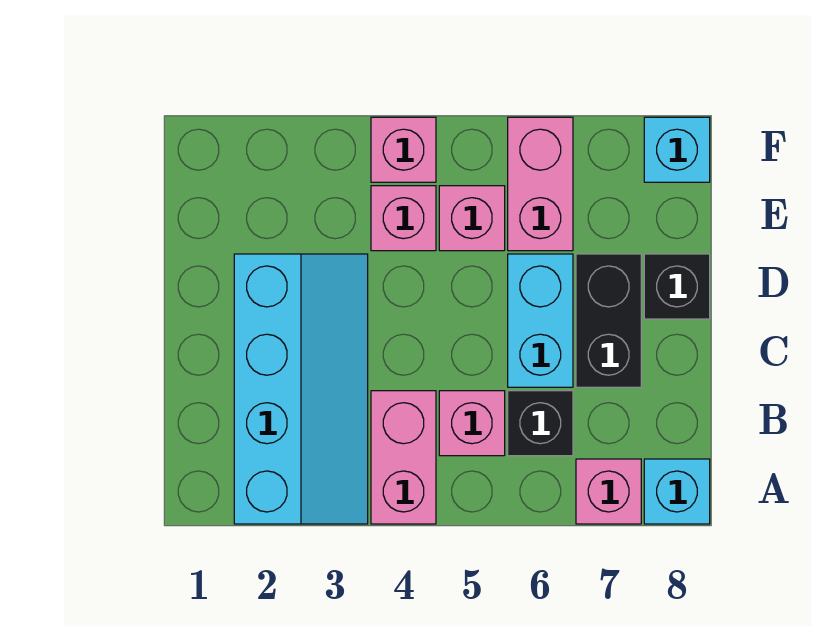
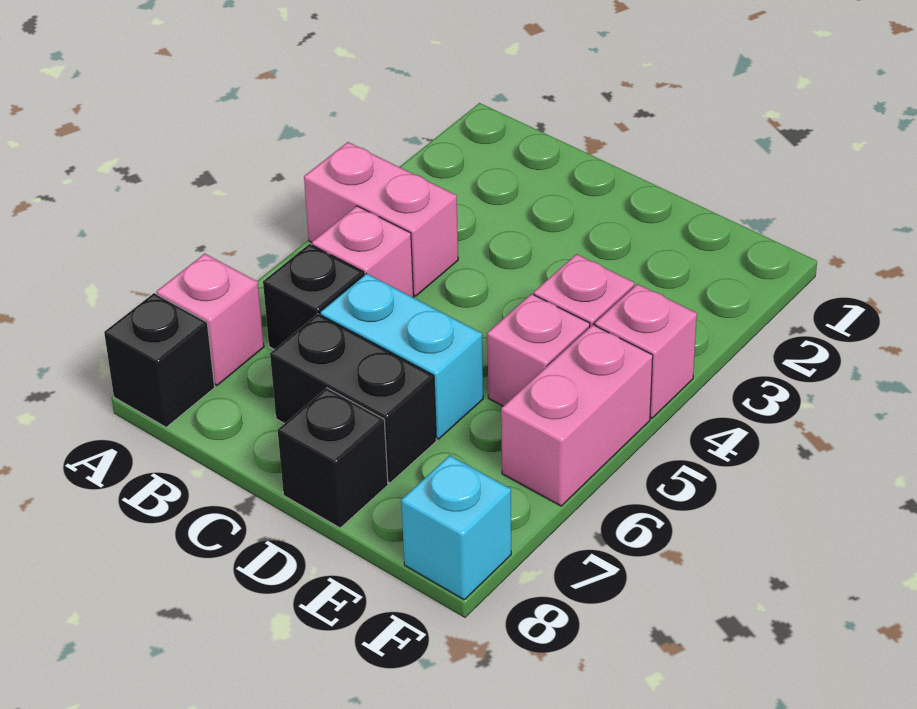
cyan 2x4 slope [234,254,368,524] -> none
cyan 1x1 brick [644,459,710,524] -> black 1x1 brick [104,293,215,427]
pink 1x2 brick [508,117,573,251] -> pink 1x2 brick turned to [501,325,653,506]

